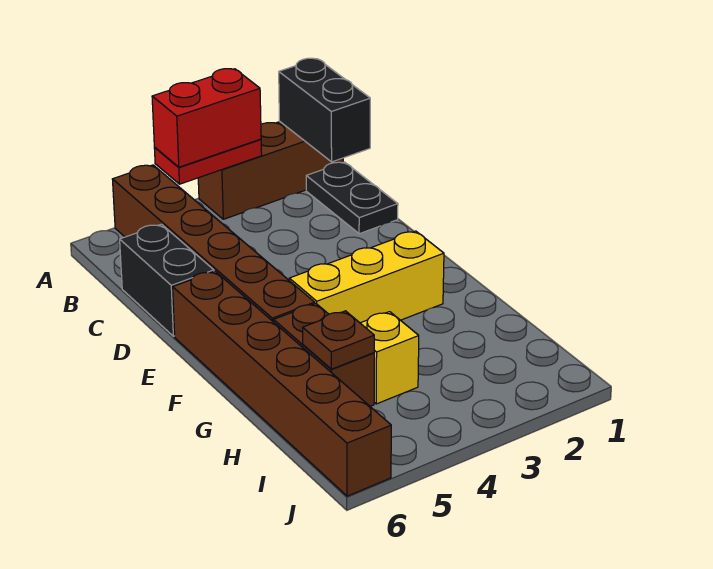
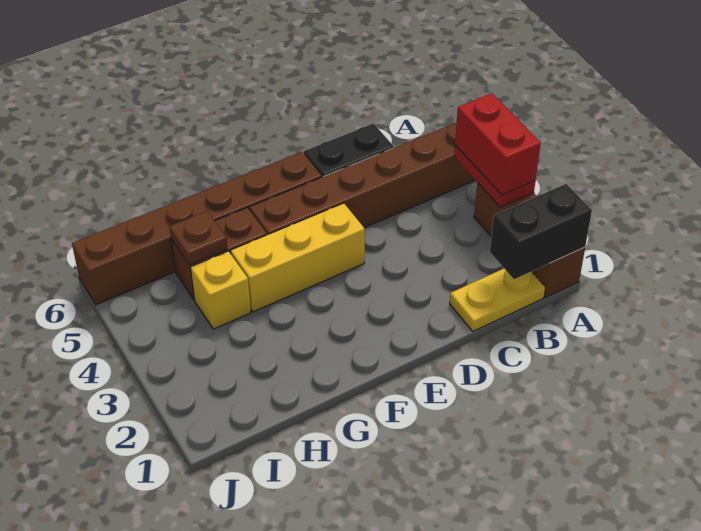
black 1x2 plate [306,162,398,234] -> yellow 1x2 plate [450,269,545,331]
yellow 1x3 brick [289,231,444,323] -> yellow 1x3 brick turned to [230,203,365,312]

